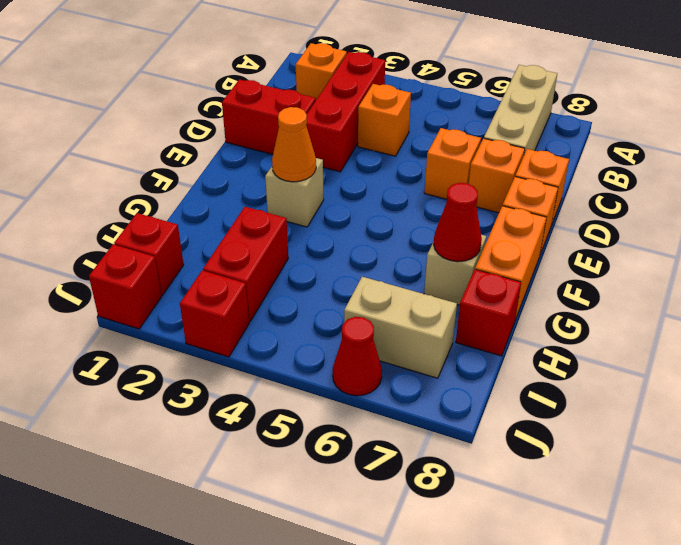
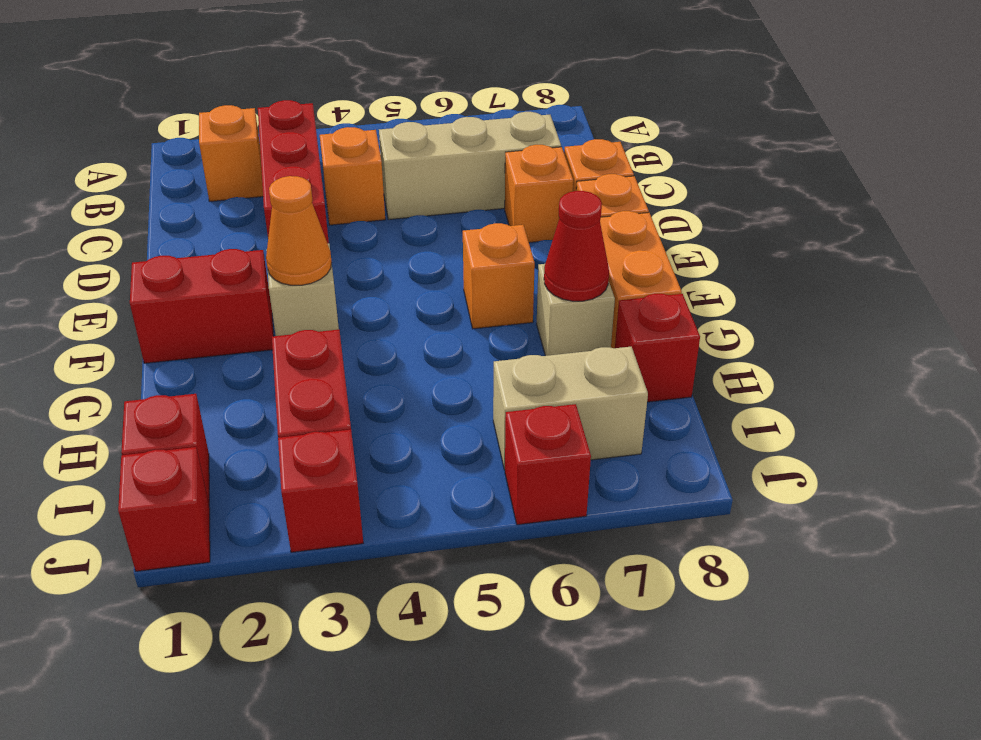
tan 1x3 brick [484,65,557,154] -> tan 1x3 brick turned to [379,112,561,220]
red 1x2 brick [222,79,316,154] -> red 1x2 brick moved to [130,249,274,363]
orange 1x1 brick [424,128,481,199] -> orange 1x1 brick moved to [463,223,535,329]
red 1x1 cone [333,317,382,396] -> red 1x1 brick [505,404,591,525]

